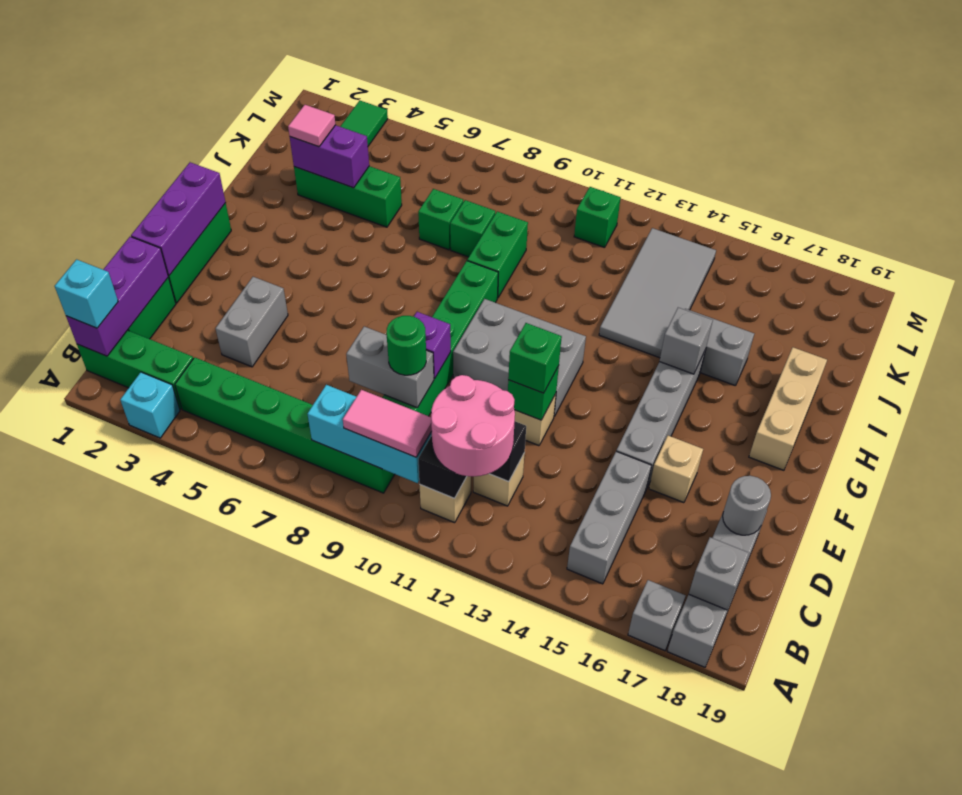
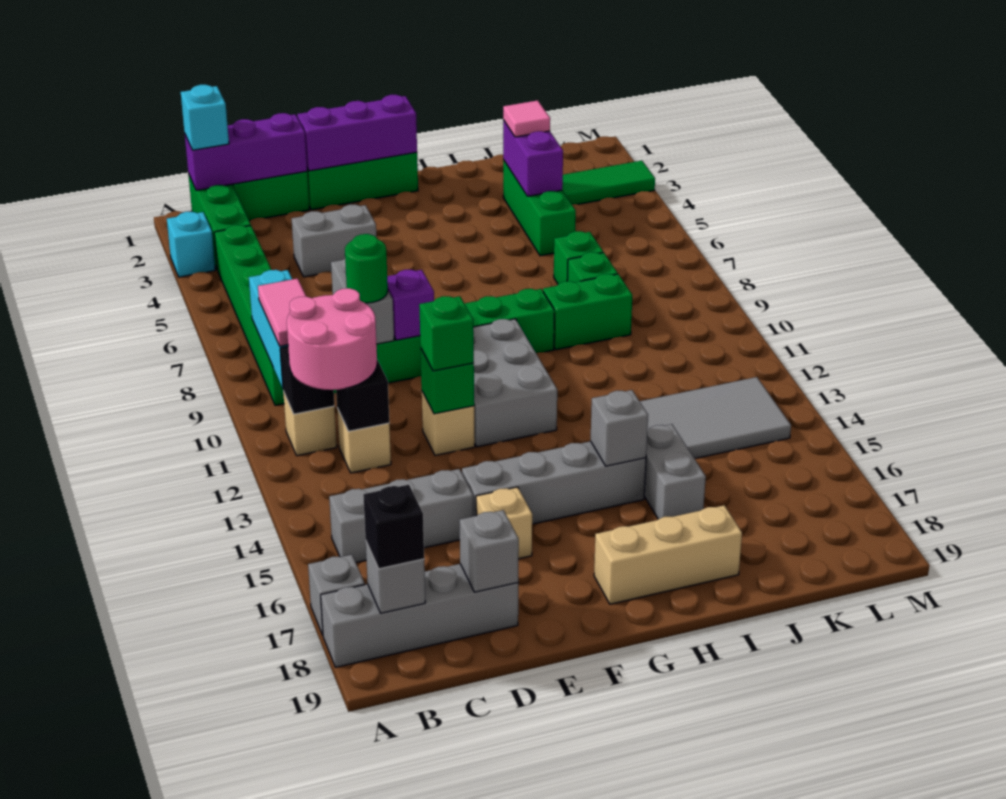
none -> black 1x1 brick [363,485,424,569]
grey 1x1 round brick [723,476,771,535] -> grey 1x1 brick [460,510,519,592]
green 1x1 brick [574,187,621,248] -> none

